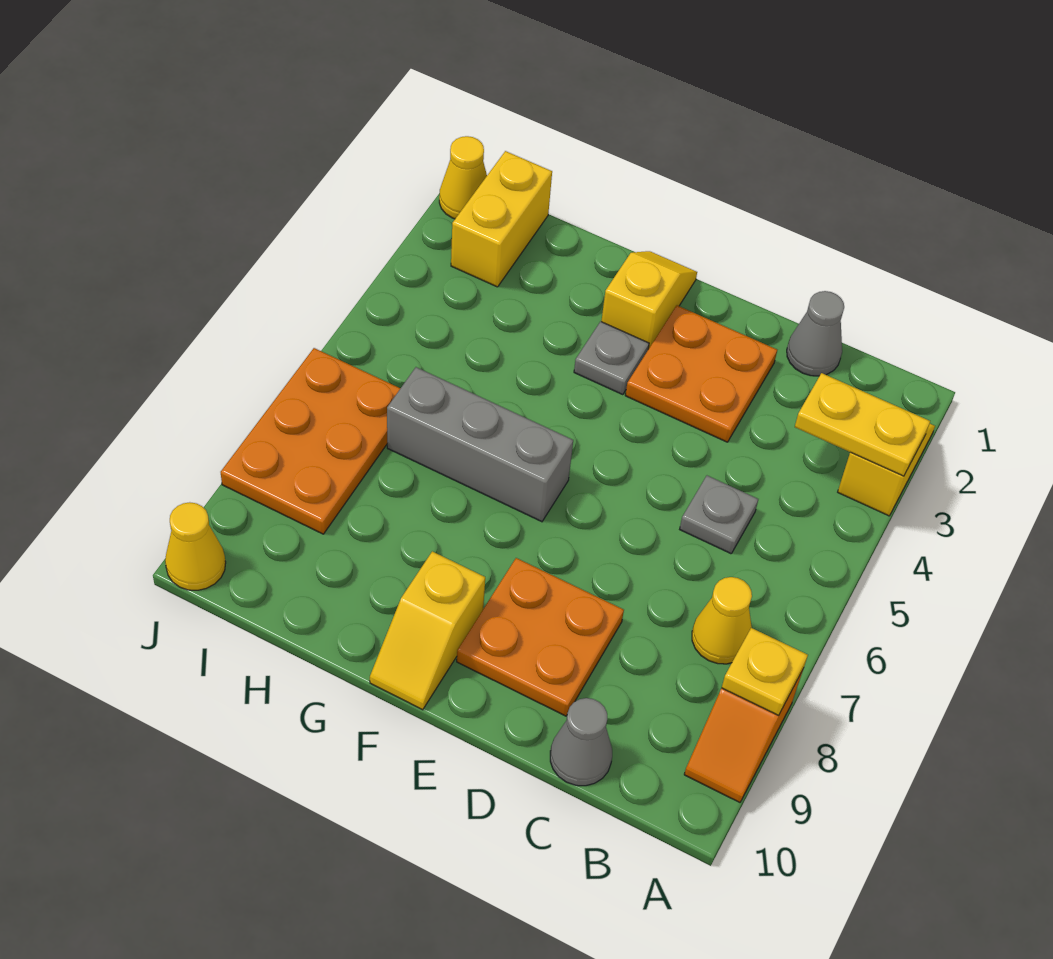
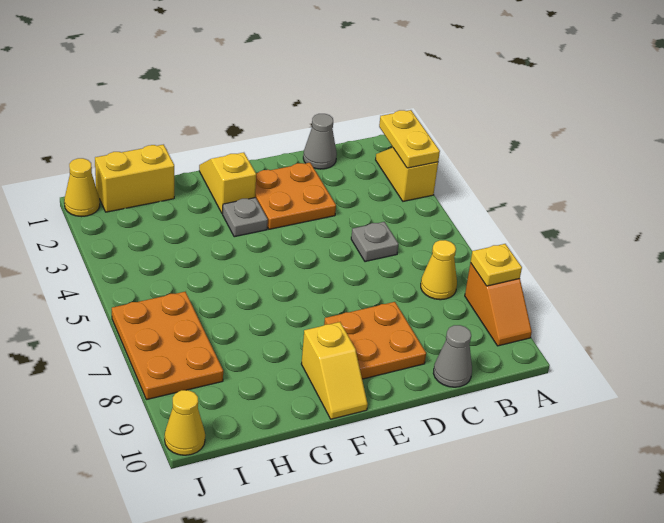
yellow 1x2 plate [795,373,930,476] -> yellow 1x2 plate turned to [379,110,440,168]
grey 1x3 brick [387,367,573,522] -> none
yellow 1x2 brick [451,151,552,287] -> yellow 1x2 brick turned to [95,145,174,212]

